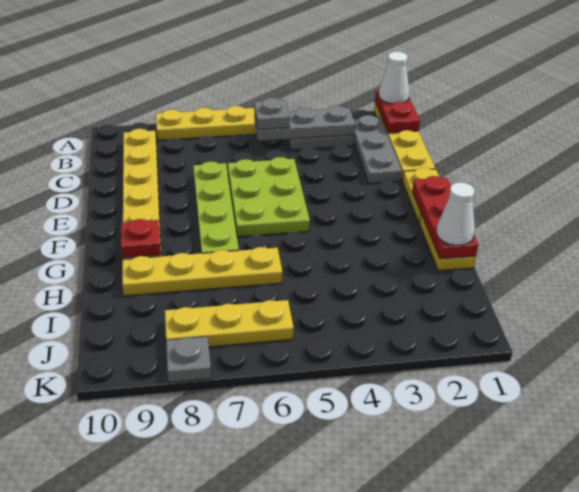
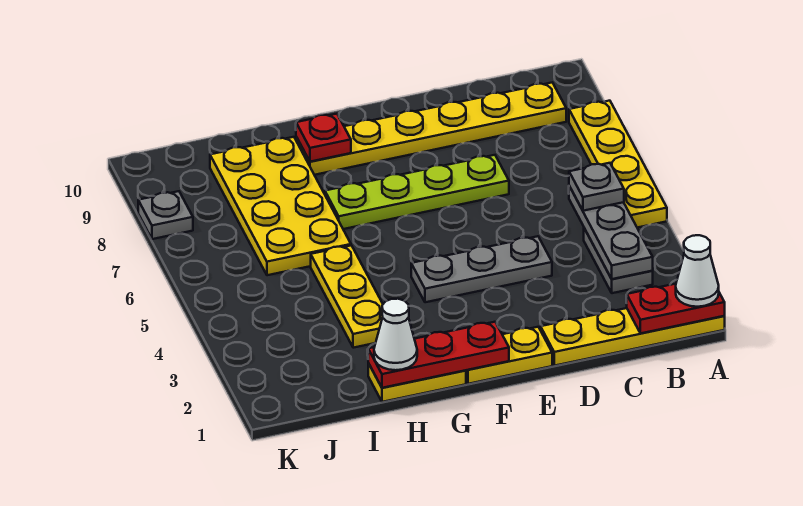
grey 1x3 plate [354,115,402,184] -> grey 1x3 plate moved to [411,236,552,302]
lime 2x3 plate [228,157,310,237] -> none
yellow 1x4 plate [122,247,282,296] -> yellow 2x4 plate [210,137,351,275]
yellow 1x3 plate [165,300,294,347] -> yellow 1x3 plate moved to [311,245,383,348]

